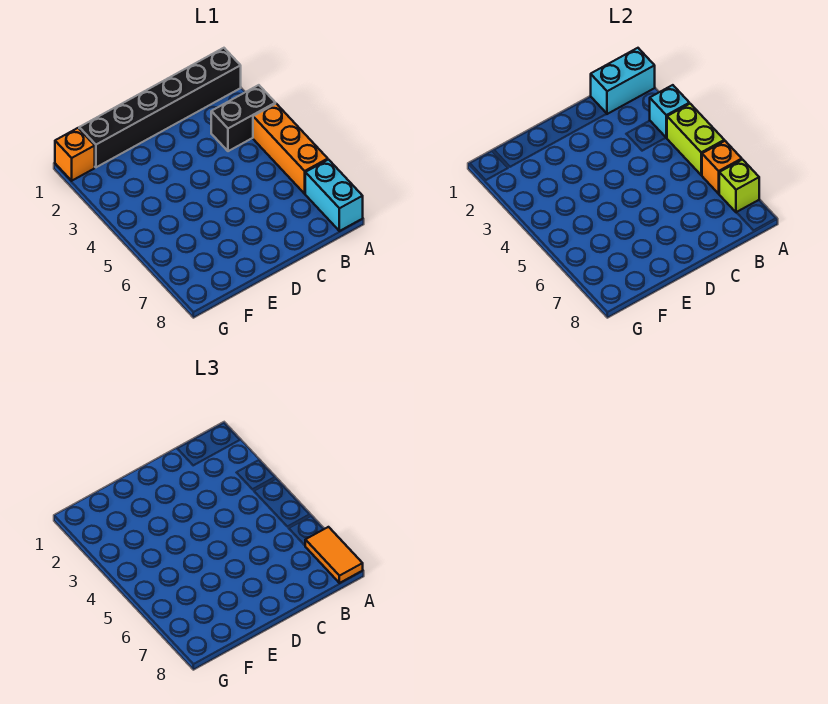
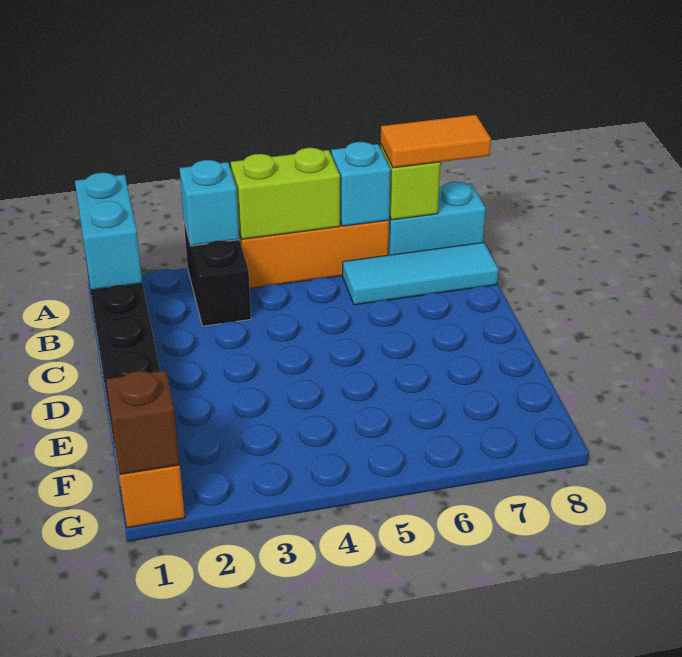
orange 1x1 brick [702,141,742,194] -> cyan 1x1 brick [331,142,390,226]
none -> cyan 1x3 tile [343,242,499,305]
none -> brown 1x1 brick [106,370,180,474]

